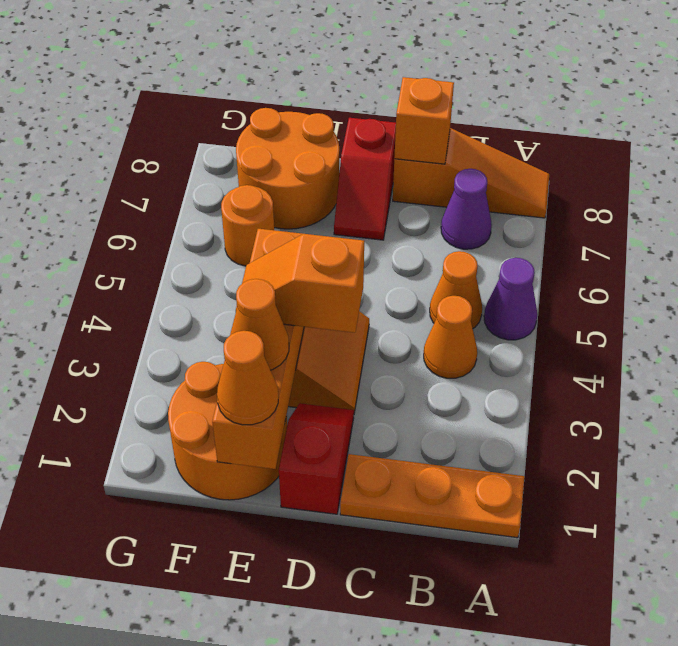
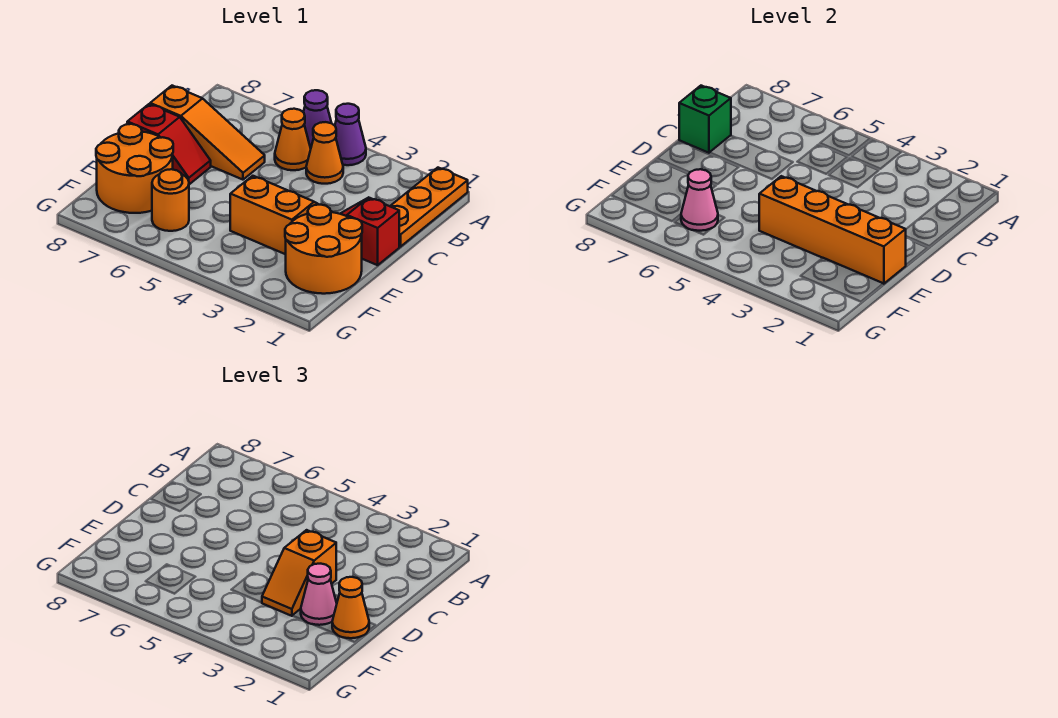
orange 1x3 slope [393,128,549,218] -> orange 1x3 slope turned to [150,86,265,180]
purple 1x1 cone [441,169,492,249] -> purple 1x1 cone moved to [335,104,366,165]
orange 1x1 brick [394,77,454,164] -> green 1x1 brick [679,86,731,153]
orange 1x1 cone [230,279,289,370] -> pink 1x1 cone [301,564,337,625]
none -> pink 1x1 cone [681,169,718,231]

